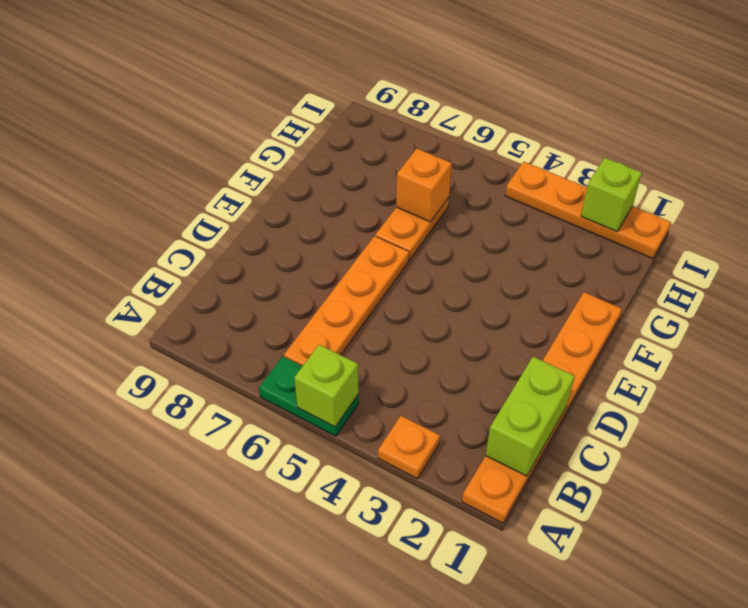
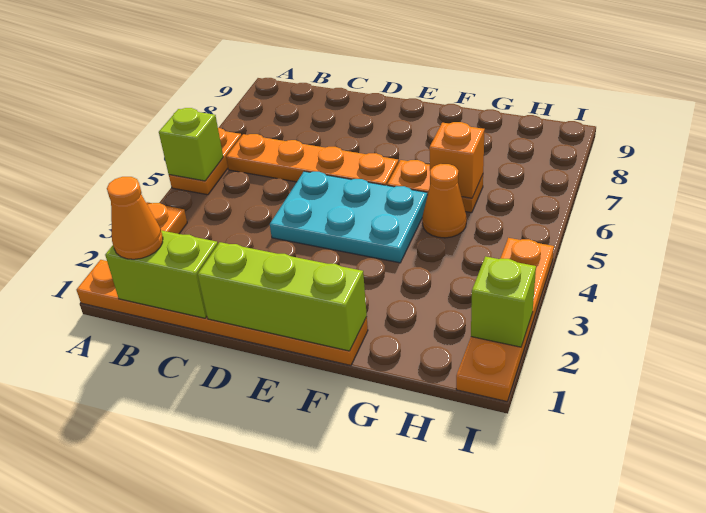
green 1x2 plate [259,356,359,436] -> orange 1x2 plate [169,128,242,195]
none -> orange 1x1 cone [107,177,163,259]
none -> lime 1x3 brick [198,242,367,351]
none -> cyan 2x3 plate [270,172,428,263]
none -> orange 1x1 cone [422,164,466,238]

